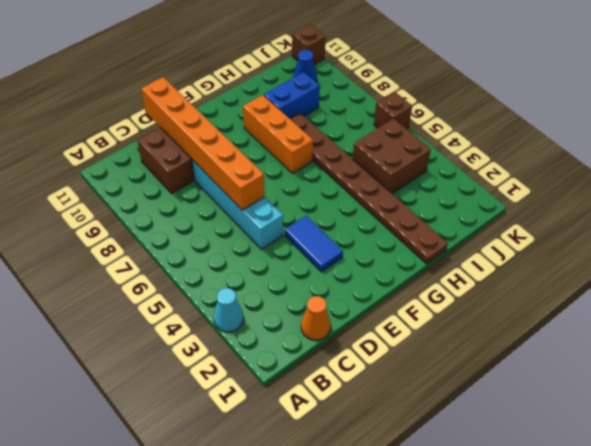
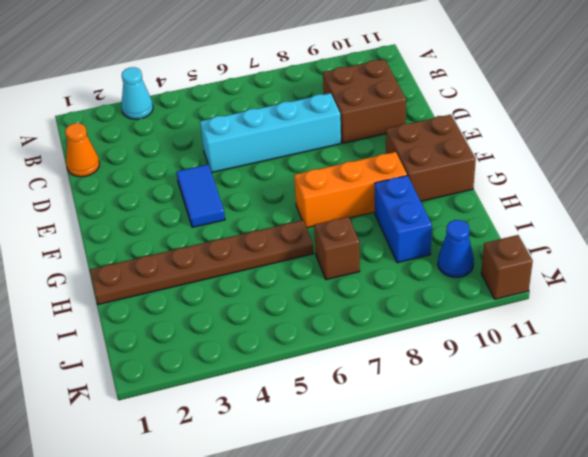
orange 1x6 brick [141,77,265,210] -> none
blue 1x2 tile [285,216,343,272] -> blue 1x2 tile turned to [176,165,225,227]
brown 1x8 plate [290,113,448,264] -> brown 1x6 plate [90,220,314,305]
brown 2x2 brick [353,119,431,193] -> brown 2x2 brick moved to [386,115,476,201]
brown 1x1 brick [374,92,412,129] -> brown 1x1 brick moved to [314,217,360,280]

